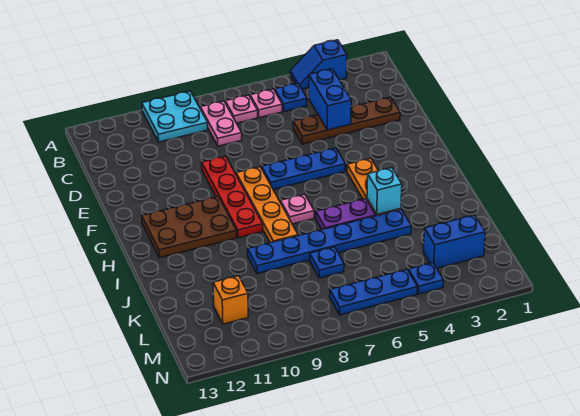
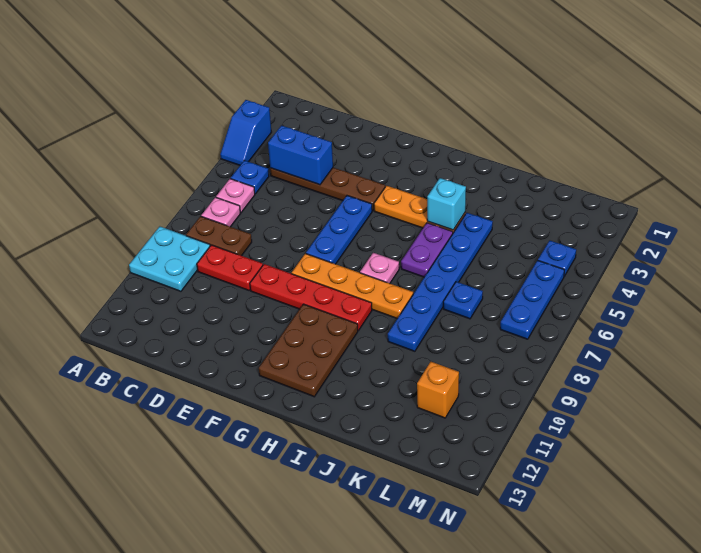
pink 1x2 plate [200,101,242,146] -> brown 1x2 plate [186,216,252,256]
none -> red 1x2 plate [197,245,263,290]
brown 1x4 plate [293,97,400,144] -> brown 1x4 plate turned to [270,168,385,211]
blue 1x2 brick [423,215,485,268] -> none

